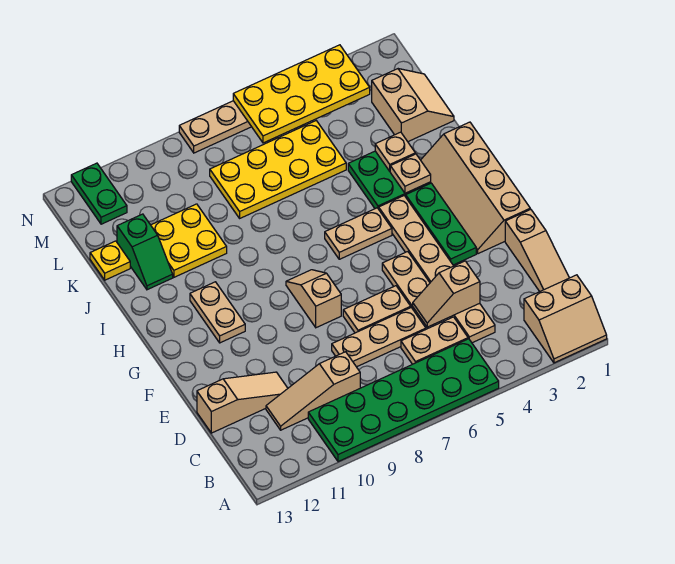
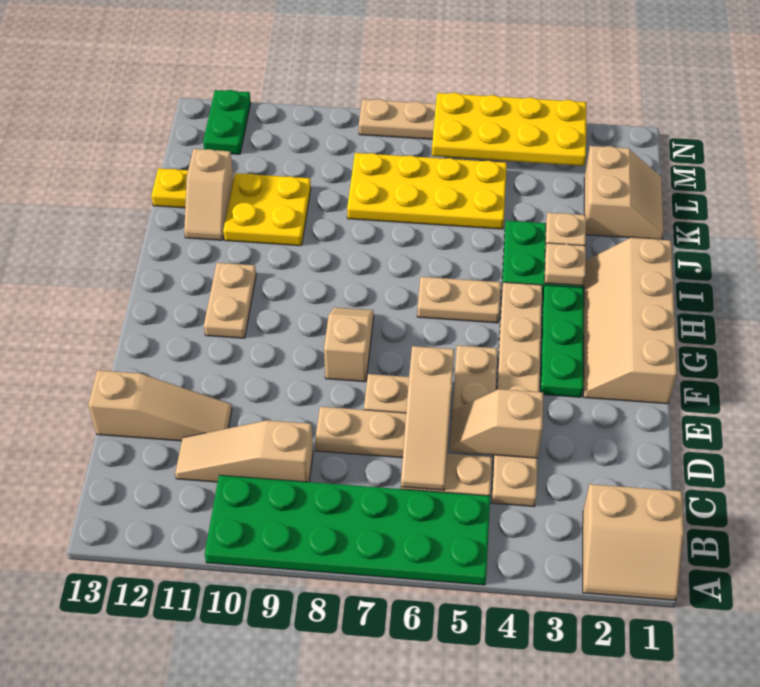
tan 1x3 slope [505,209,569,292] -> tan 1x3 slope moved to [401,346,455,490]
green 1x2 slope [117,214,173,290] -> tan 1x2 slope [184,149,234,240]

